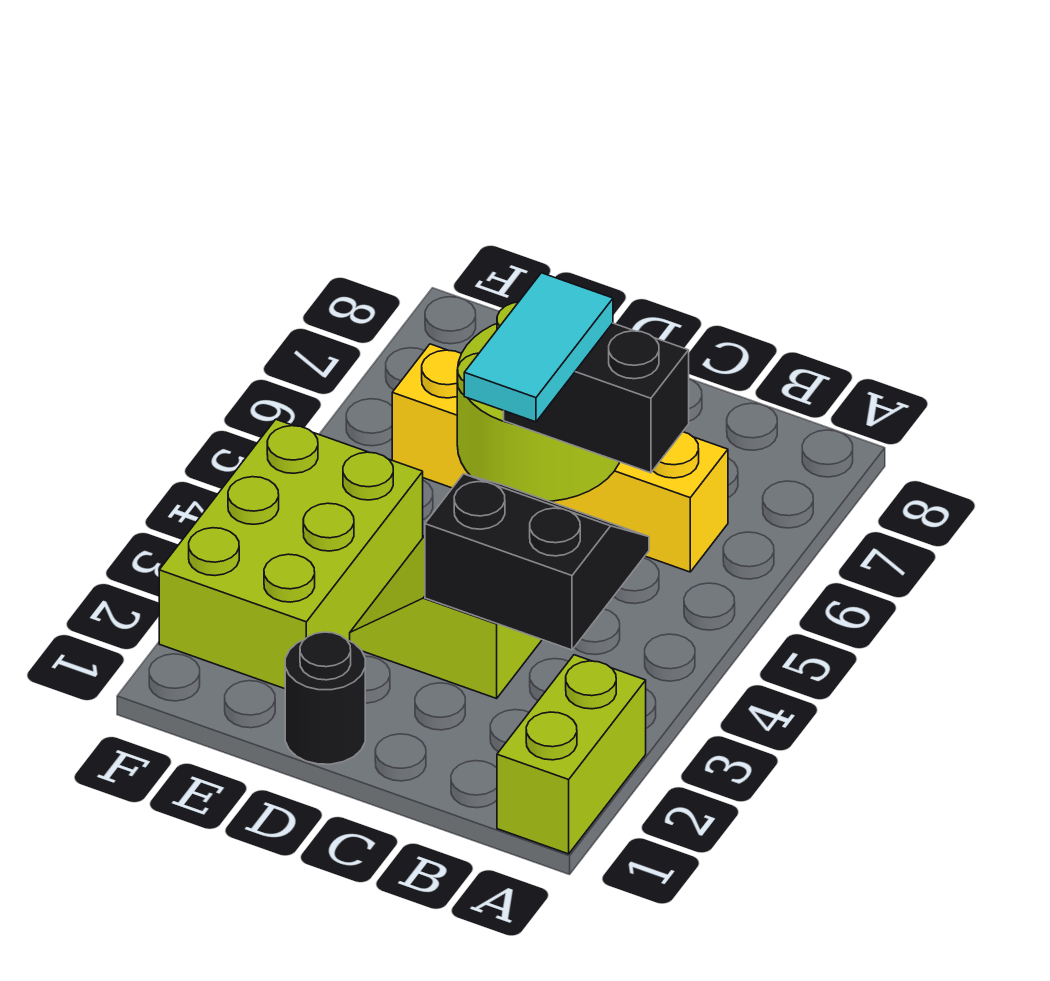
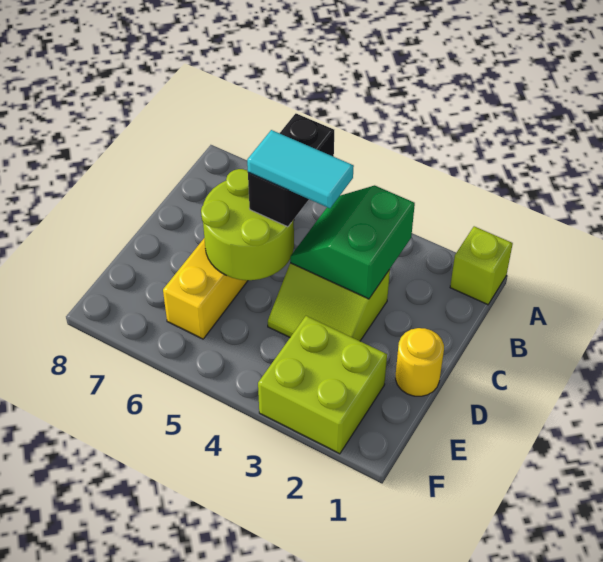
lime 1x2 brick [497,655,646,854] -> lime 1x1 brick [450,226,513,305]
black 2x2 slope [425,474,649,650] -> green 2x2 slope [290,186,415,299]
black 1x1 round brick [285,632,365,764] -> yellow 1x1 round brick [396,328,444,396]
lime 2x3 brick [159,419,423,689] -> lime 2x2 brick [258,316,387,454]

